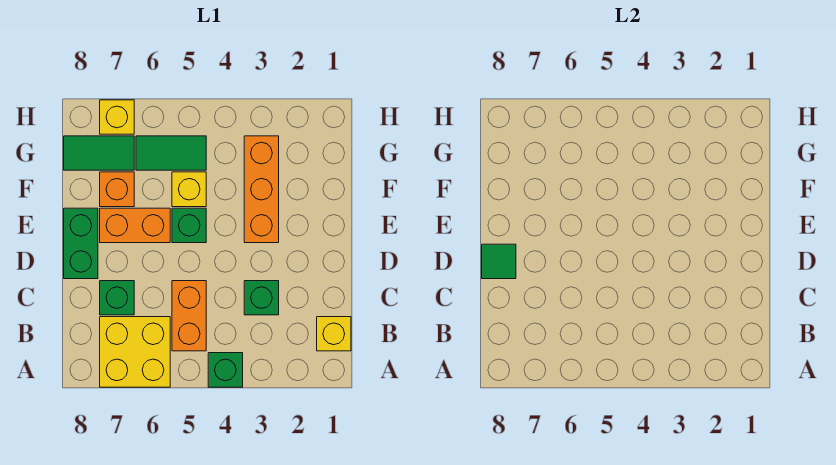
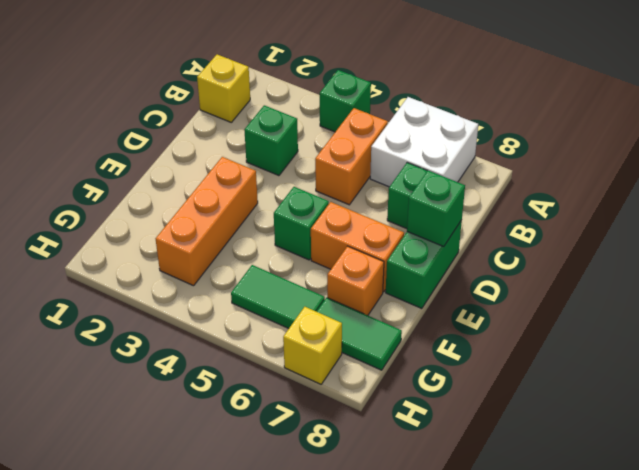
yellow 2x2 brick [100,317,170,387] -> white 2x2 brick [370,97,478,187]
green 1x1 tile [482,244,516,279] -> green 1x1 brick [407,171,465,246]
yellow 1x1 brick [172,172,206,207] -> none

